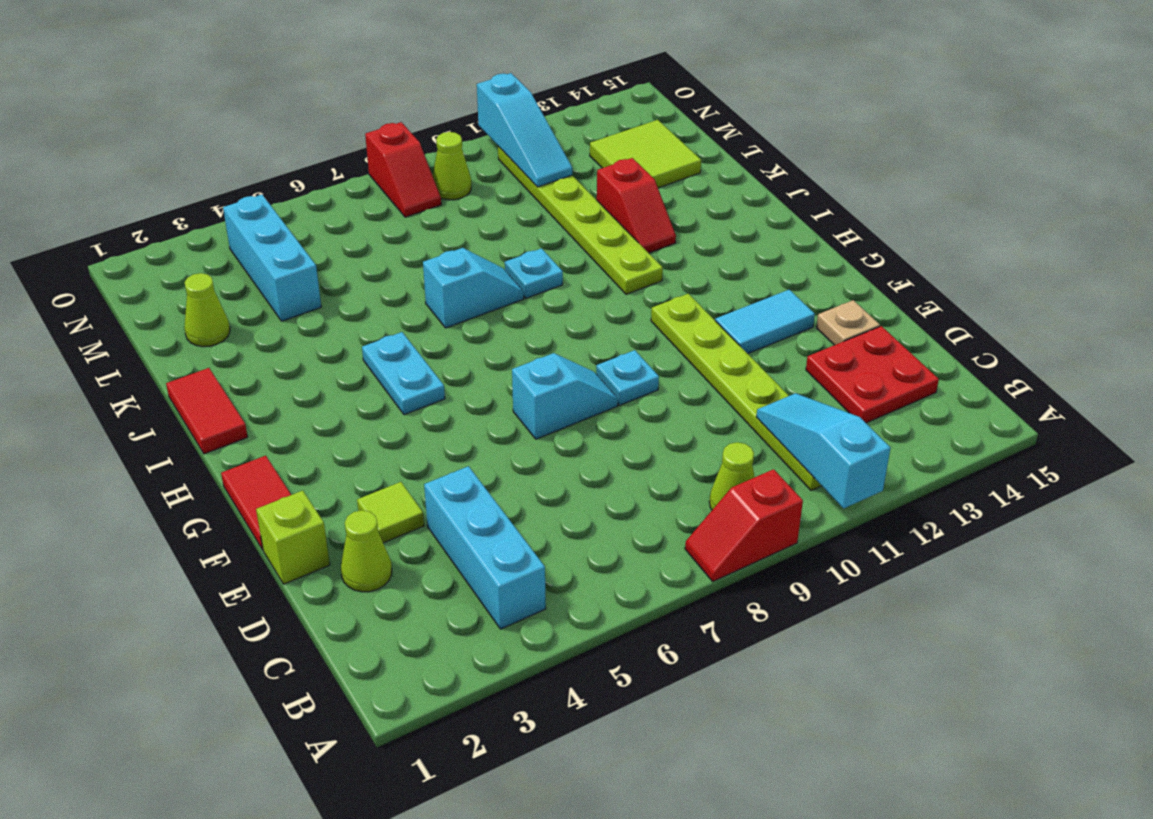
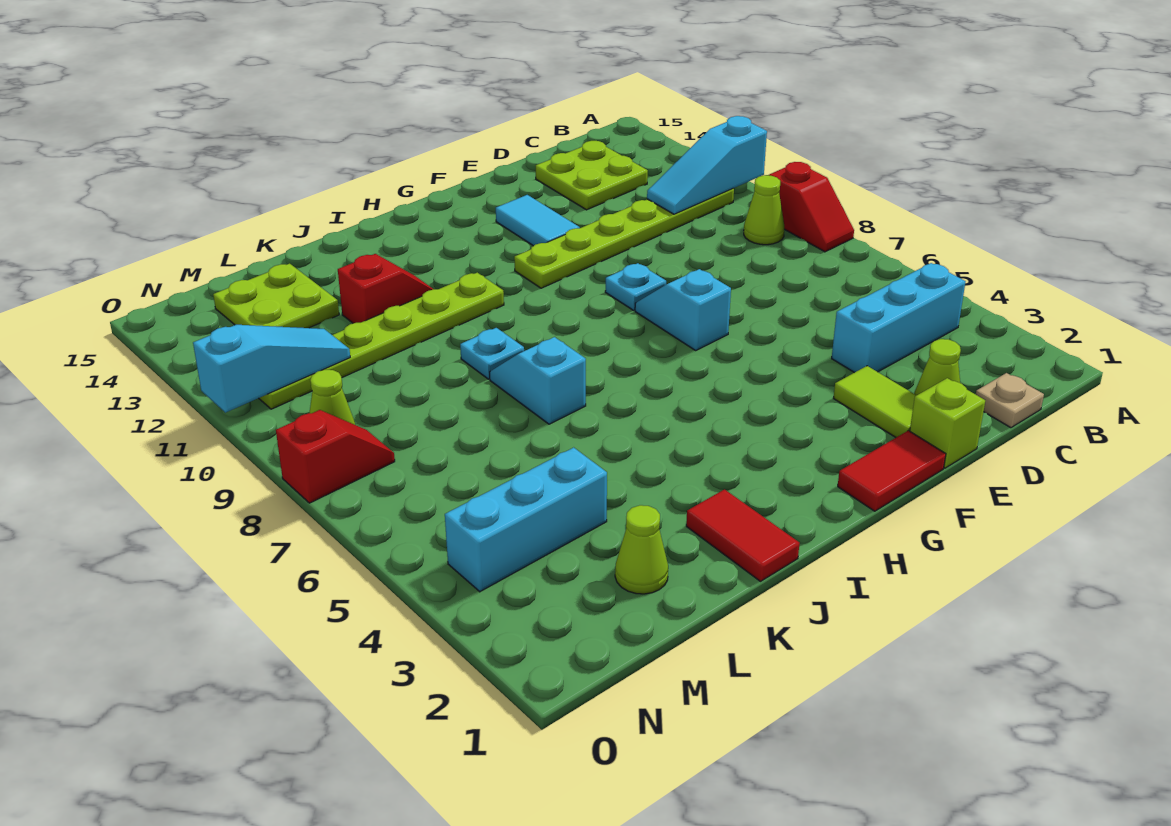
red 2x2 plate [806,326,939,423] -> lime 2x2 plate [536,141,648,210]
lime 1x1 tile [357,482,424,543] -> lime 1x2 tile [834,366,916,437]
tan 1x1 plate [816,300,880,345] -> tan 1x1 plate moved to [976,373,1044,428]
cyan 1x2 plate [362,332,445,415] -> none
red 1x2 tile [166,368,248,454] -> red 1x2 tile turned to [686,490,800,581]
lime 2x2 tile [590,120,701,188] -> lime 2x2 plate [213,264,339,328]

